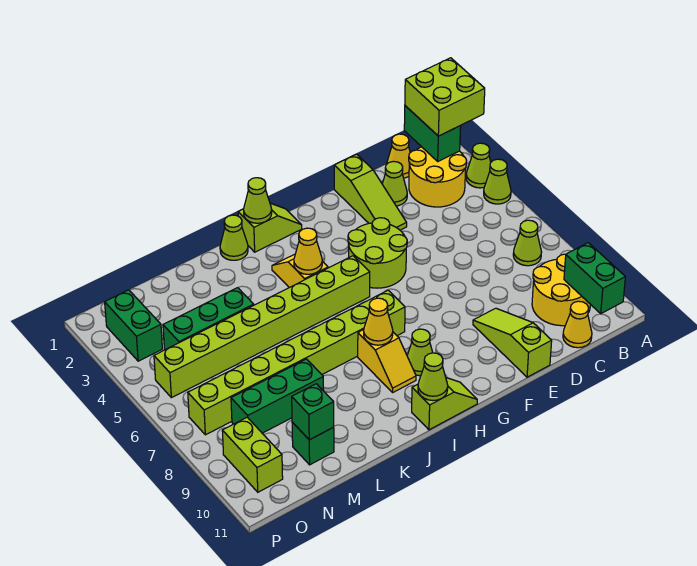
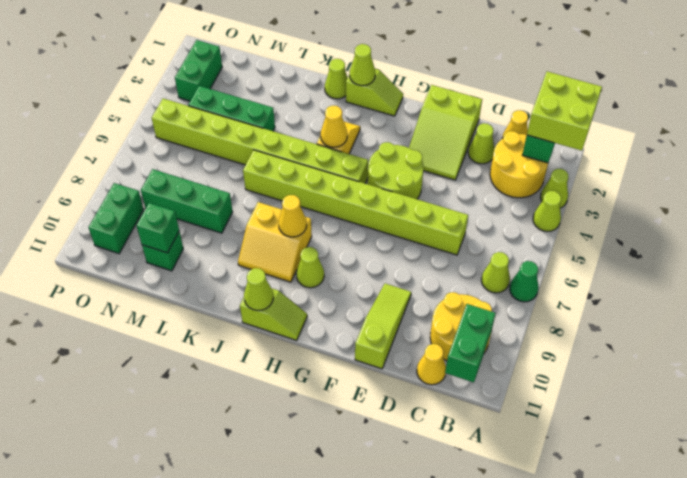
none -> green 1x1 cone [510,261,538,302]
lime 1x3 slope [334,154,407,230] -> lime 2x3 slope [409,85,482,180]
lime 1x8 brick [188,290,405,435] -> lime 1x8 brick moved to [243,150,468,255]
yellow 1x2 slope [358,330,416,392] -> yellow 2x2 slope [238,202,312,282]
lime 1x2 brick [222,417,283,492] -> green 1x2 brick [89,183,144,253]

